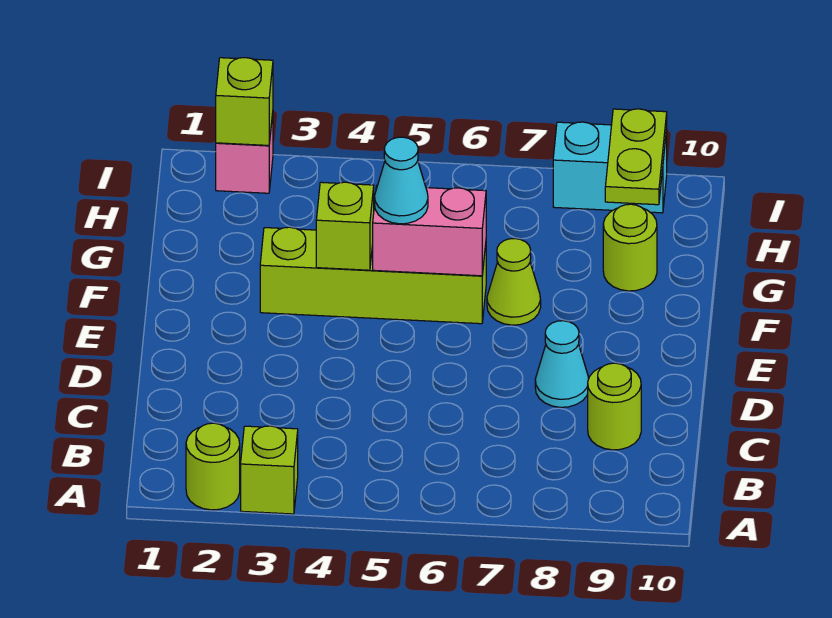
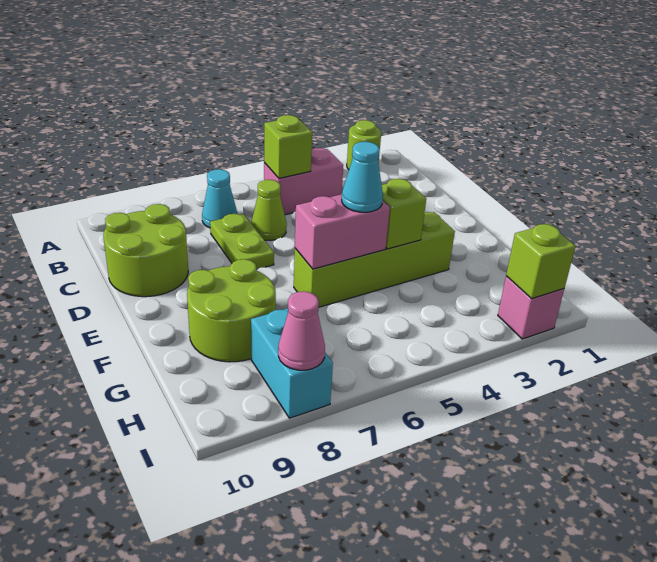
lime 1x1 brick [241,426,298,514] -> lime 1x1 brick moved to [264,115,312,178]
none -> pink 1x2 brick [264,148,343,215]
lime 1x1 round brick [588,363,641,450] -> lime 2x2 round brick [103,204,188,297]
cyan 1x1 cone [535,321,589,407] -> cyan 1x1 cone moved to [202,169,237,228]
lime 1x1 cone [487,239,541,325] -> lime 1x1 cone moved to [251,180,287,240]
lime 1x1 round brick [603,204,657,291] -> lime 2x2 round brick [187,259,276,362]
lime 1x2 plate [605,109,667,205] -> lime 1x2 plate moved to [210,214,274,269]
cyan 1x2 brick [553,122,667,213] -> cyan 1x2 brick turned to [251,309,333,418]
none -> pink 1x1 cone [278,291,325,370]

